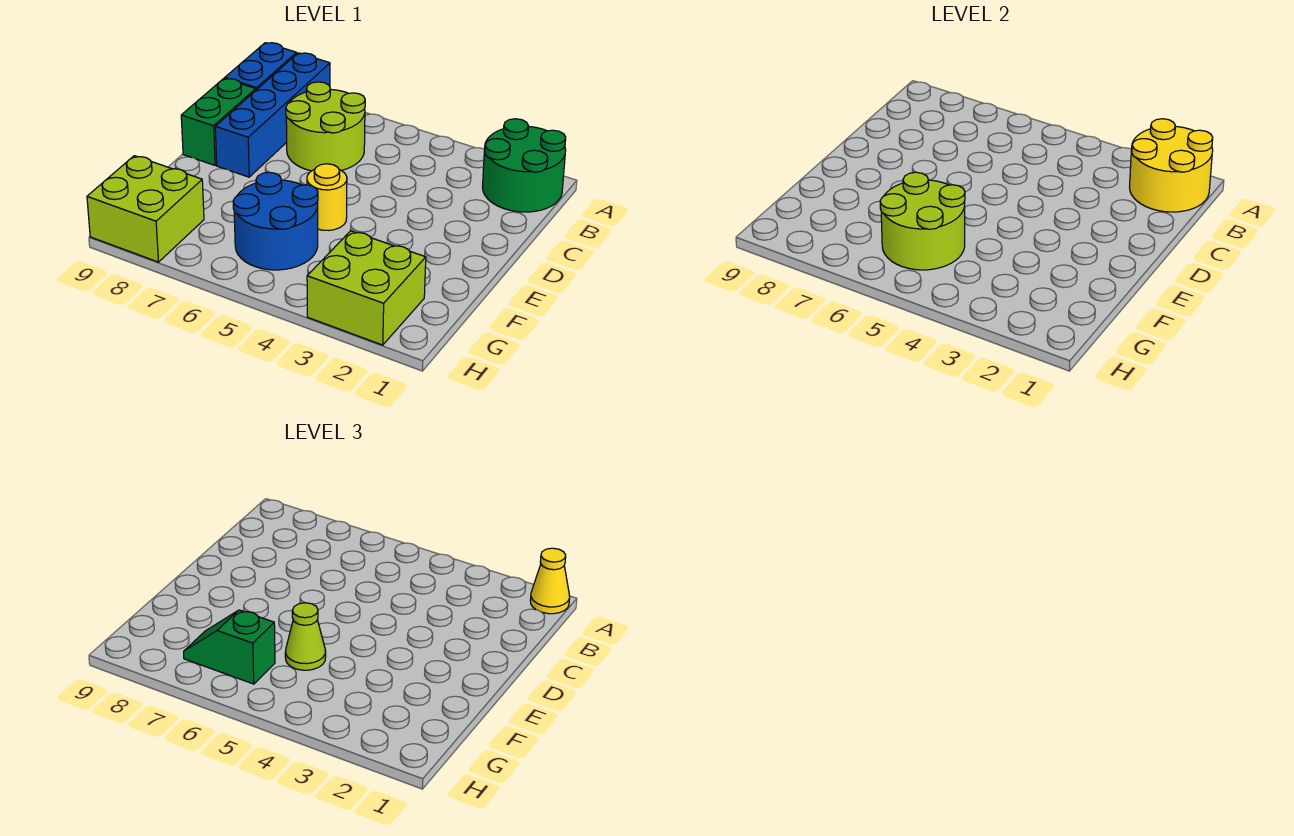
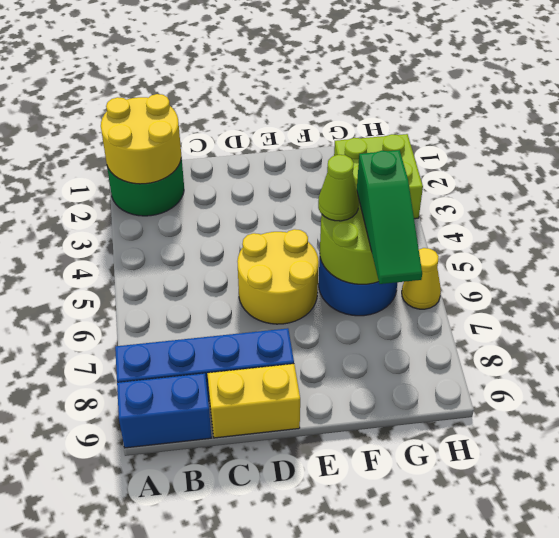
yellow 1x1 cone [530,548,570,614] -> yellow 1x1 cone moved to [402,248,441,309]
lime 2x2 round brick [286,82,365,171] -> none
green 1x2 brick [181,79,256,165] -> yellow 1x2 brick [207,364,300,438]
yellow 1x1 round brick [307,164,347,231] -> yellow 2x2 round brick [237,229,319,324]
green 1x2 slope [184,610,275,684] -> green 1x3 slope [357,150,422,284]
lime 2x2 brick [87,156,204,262] -> none

